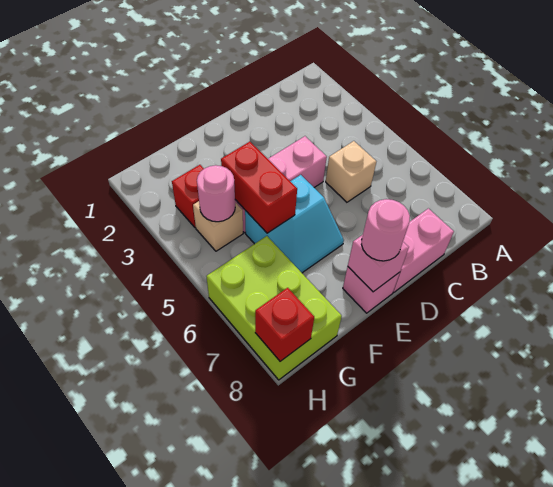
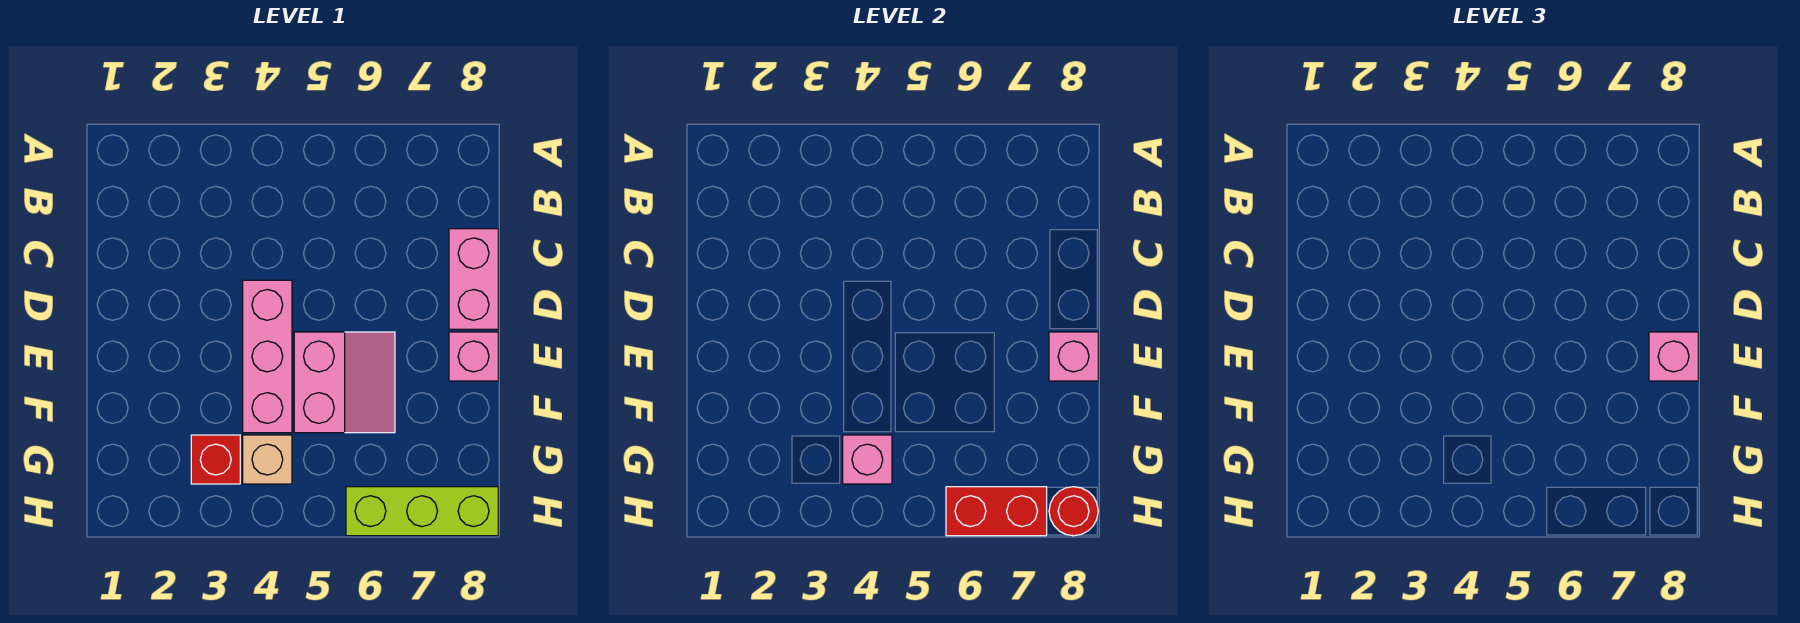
tan 1x1 brick [326,141,376,202] -> none
cyan 2x2 slope [245,175,344,273] -> pink 2x2 slope [294,332,395,433]
pink 1x1 round brick [361,199,410,261] -> pink 1x1 brick [1649,332,1698,381]
red 1x2 brick [221,142,297,233] -> red 1x2 brick moved to [946,487,1047,536]
pink 1x1 round brick [197,165,235,222] -> pink 1x1 brick [843,435,892,484]
lime 2x3 brick [206,236,342,380] -> lime 1x3 brick [346,487,498,536]
red 1x1 brick [255,288,314,361] -> red 1x1 round brick [1049,487,1098,536]

